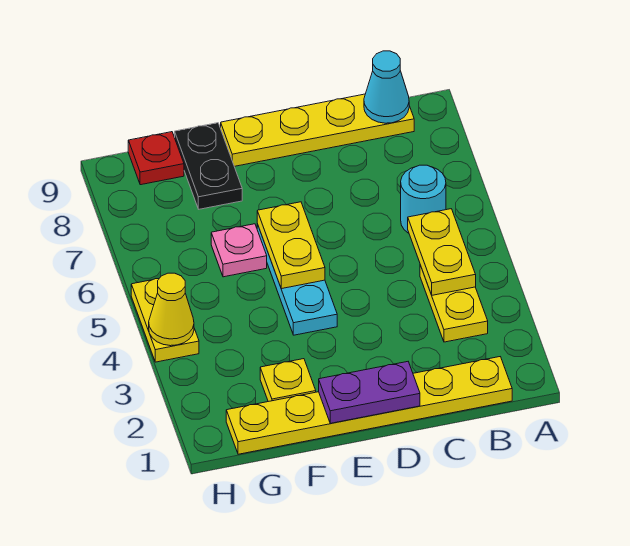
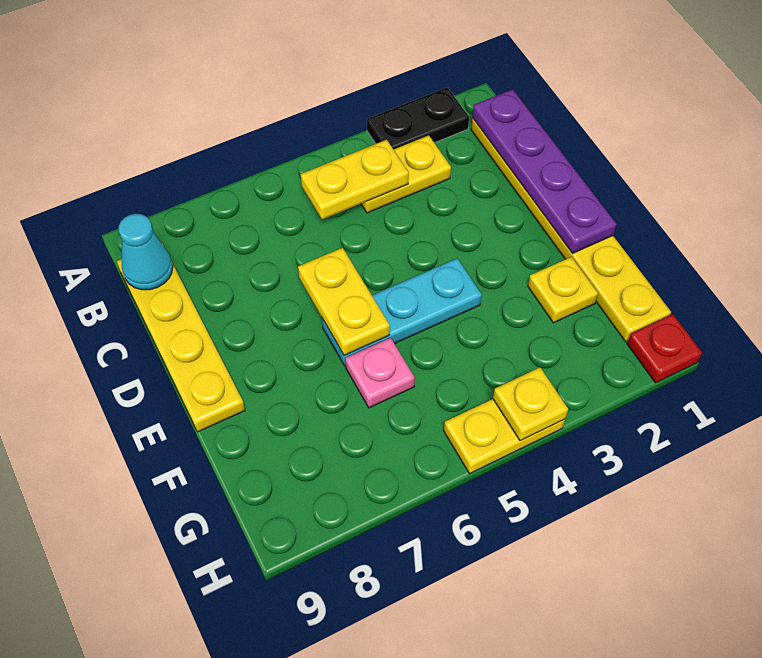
cyan 1x1 round brick [401,165,446,233] -> none
purple 1x2 plate [319,362,420,423] -> purple 1x4 plate [472,89,617,254]
yellow 1x2 plate [257,202,325,289] -> yellow 1x2 plate turned to [298,248,390,356]
black 1x2 plate [175,123,242,209] -> black 1x2 plate moved to [367,87,469,149]
red 1x1 plate [128,132,184,185] -> red 1x1 plate moved to [627,314,702,383]
yellow 1x1 cone [149,273,194,346] -> yellow 1x1 plate [493,367,568,441]

